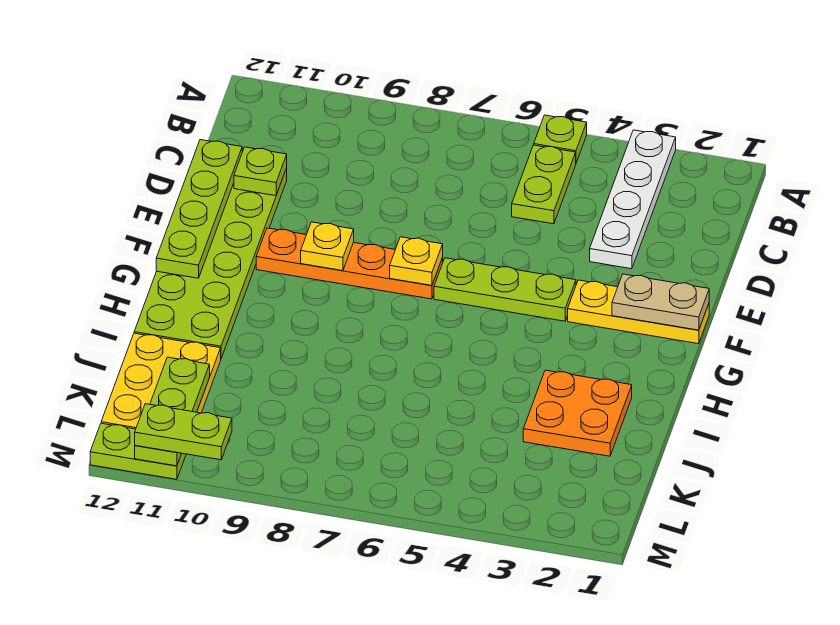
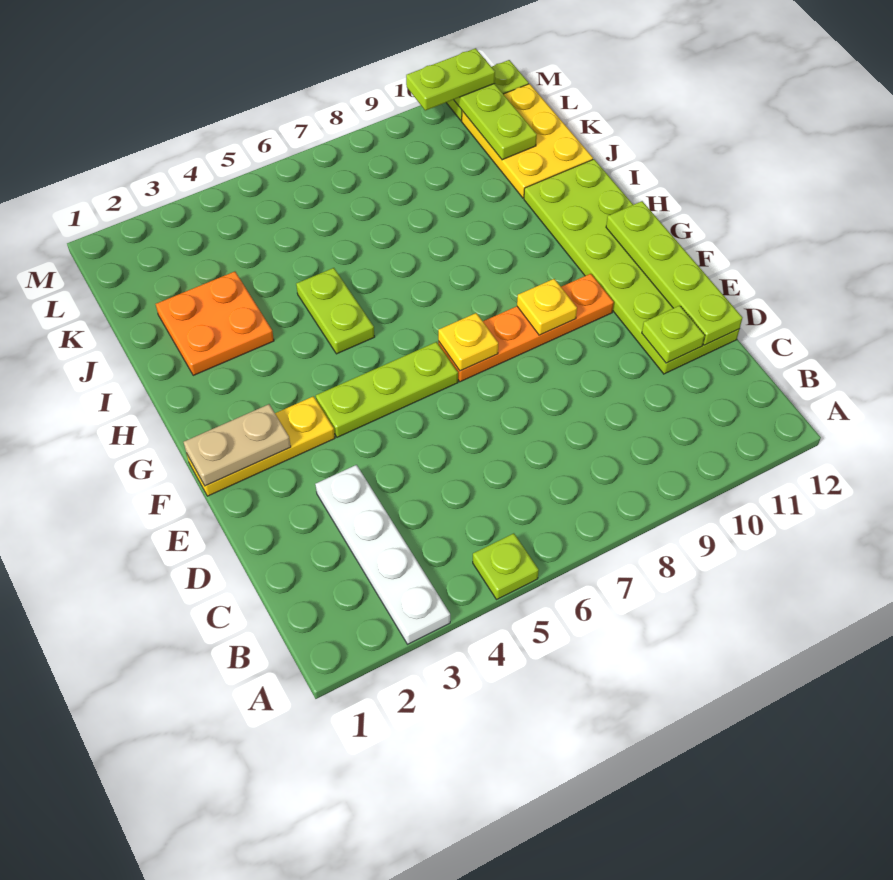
lime 1x2 plate [512,145,576,224] -> lime 1x2 plate moved to [296,268,375,354]

